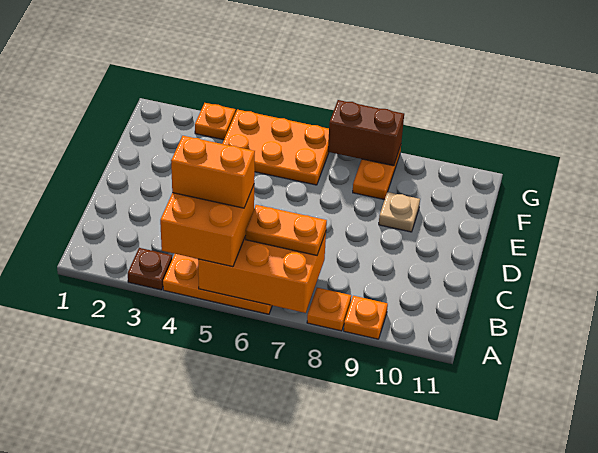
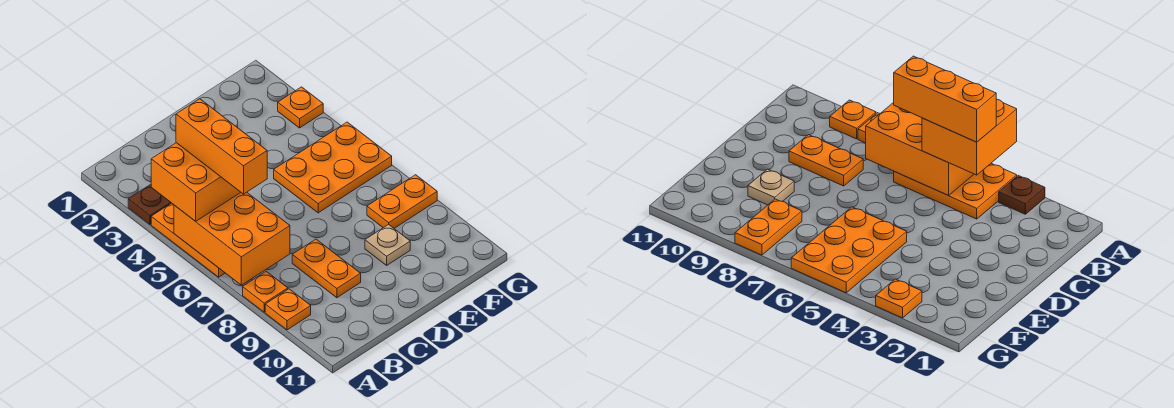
orange 1x2 brick [171,136,255,208] -> orange 1x3 brick [176,99,267,194]
orange 1x2 plate [246,205,327,255] -> orange 1x2 plate moved to [292,239,361,298]
orange 2x3 plate [222,110,329,185] -> orange 2x3 plate turned to [274,122,392,213]
brown 1x2 brick [328,100,404,166] -> none

